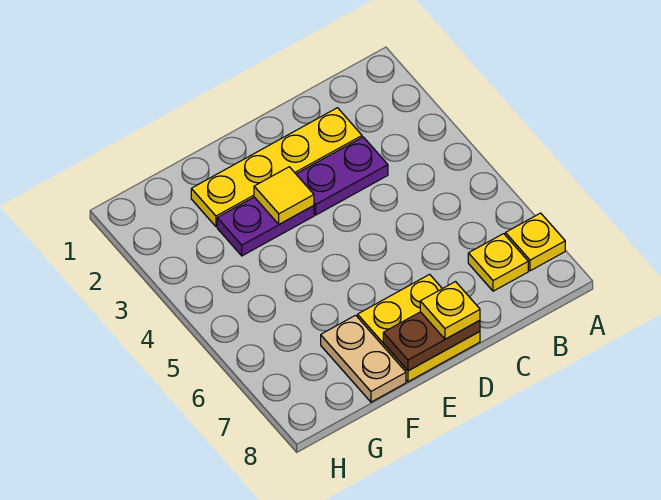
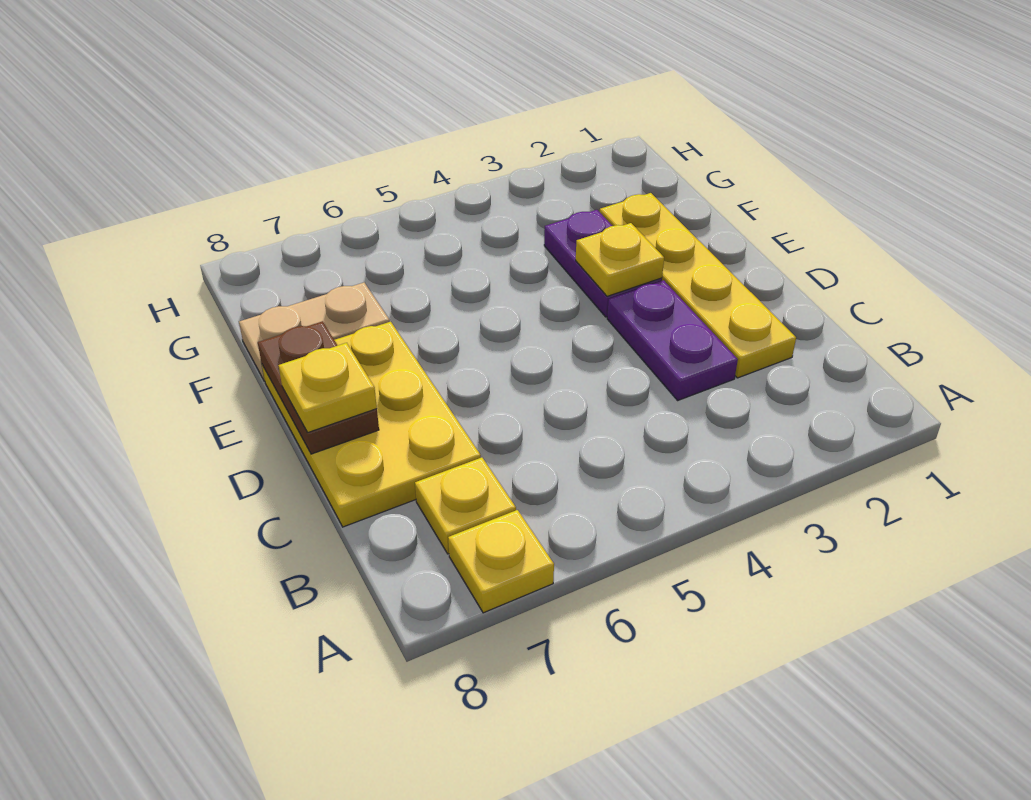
yellow 2x2 plate [358,274,480,382] -> yellow 2x3 plate [262,322,481,527]
yellow 1x1 tile [254,167,314,224] -> yellow 1x1 plate [576,223,664,296]

